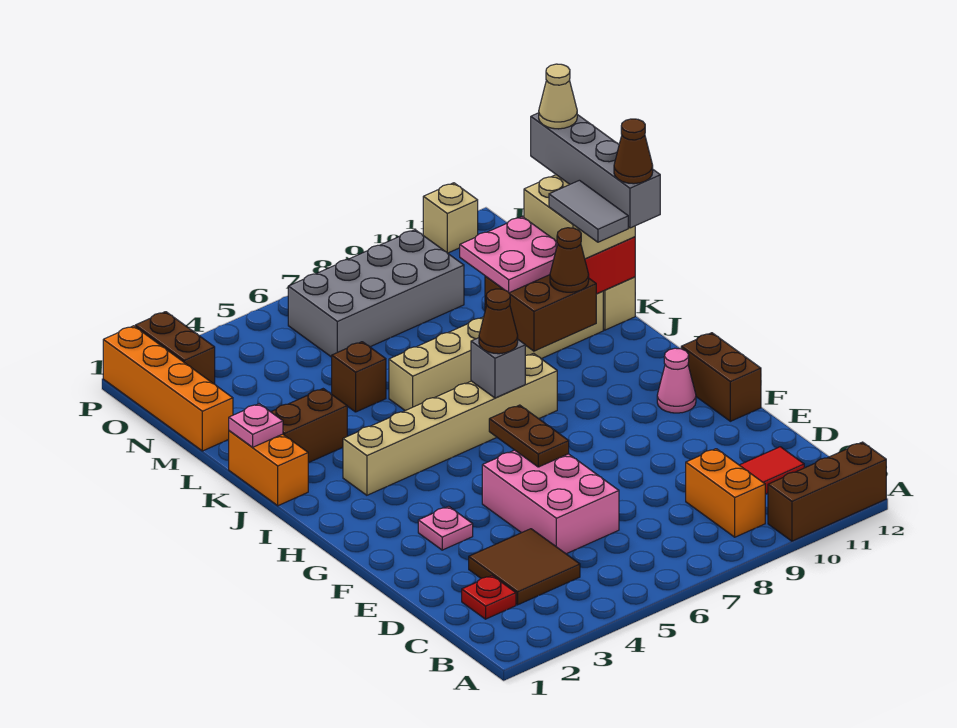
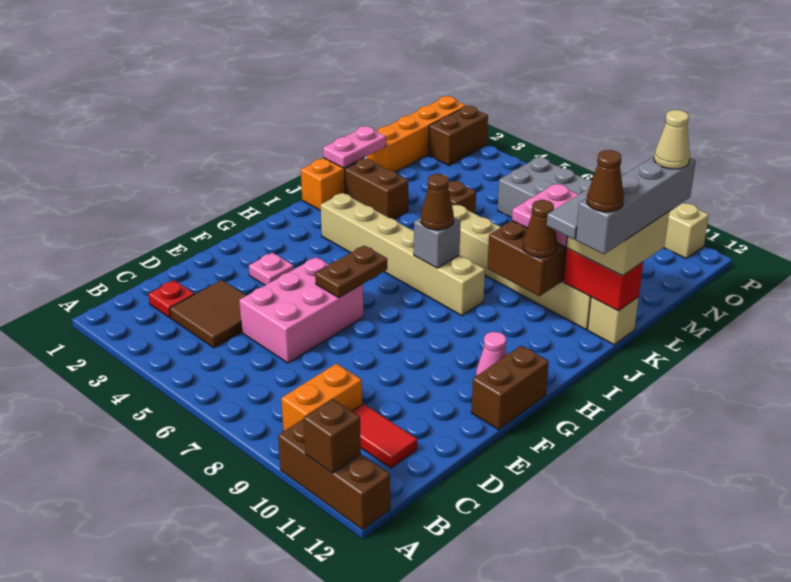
none -> brown 1x1 brick [304,399,361,473]
pink 1x1 plate [229,404,283,447] -> pink 1x2 plate [323,126,386,168]

